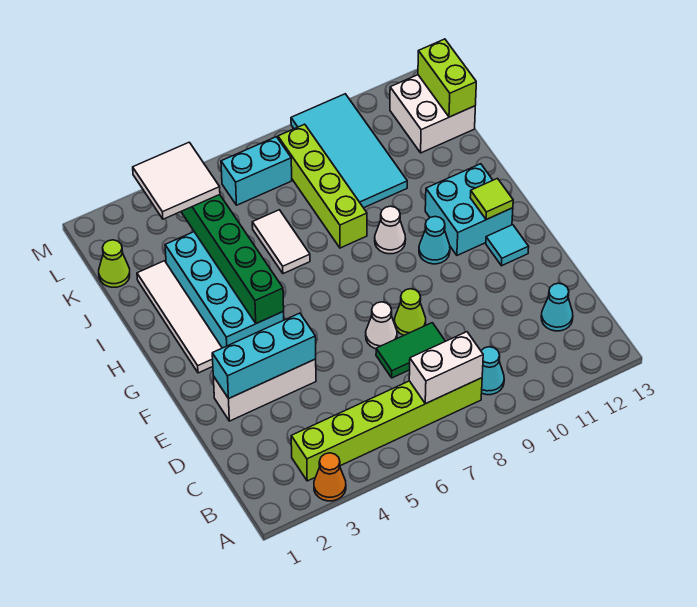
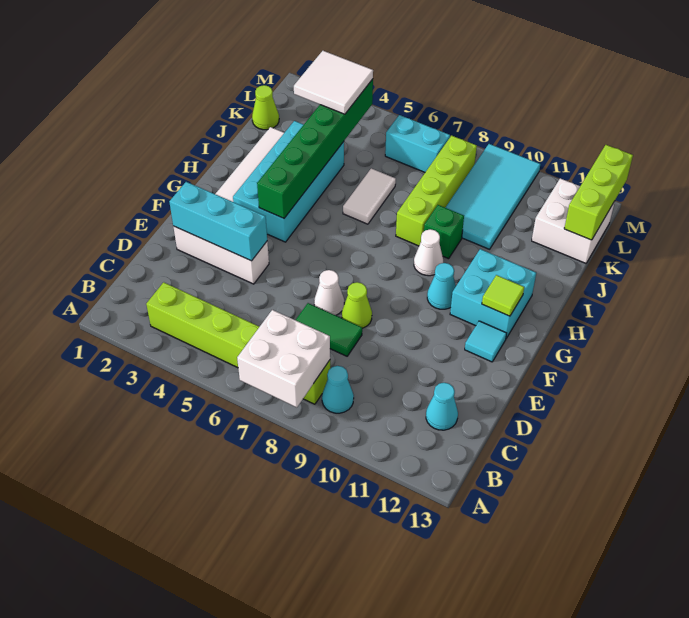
orange 1x1 cone [314,453,346,501] -> none
white 1x2 brick [409,332,483,404] -> white 2x2 brick [237,310,330,407]
none -> green 1x1 brick [424,205,464,259]
lime 1x2 brick [418,39,476,117] -> lime 1x3 brick [564,145,633,240]

